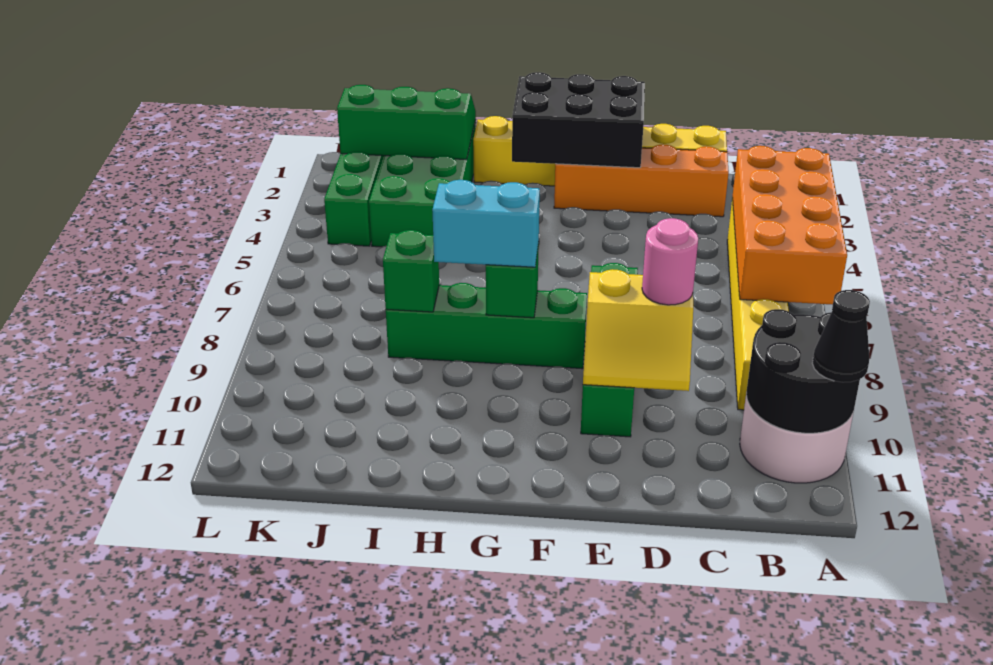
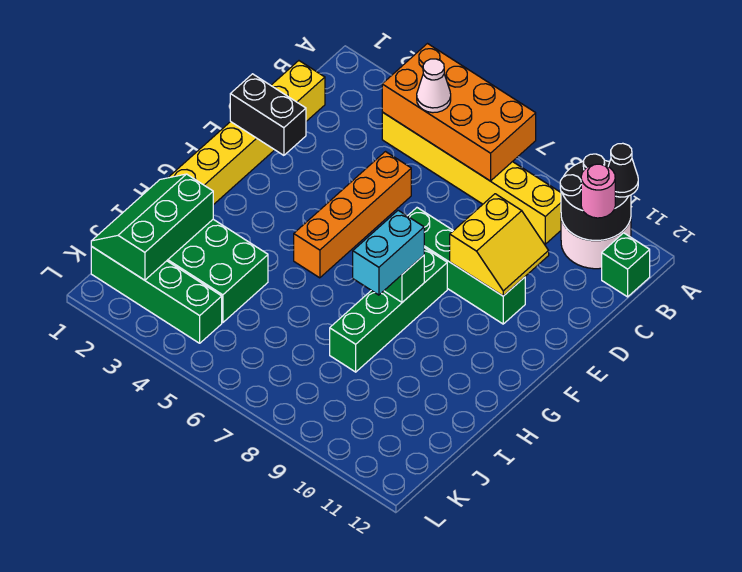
none -> white 1x1 cone [417,59,451,113]
orange 1x4 brick [554,144,729,217] -> orange 1x4 brick moved to [294,152,411,278]
pink 1x1 round brick [642,218,698,305] -> pink 1x1 round brick moved to [581,164,615,218]
black 2x3 brick [512,72,645,168] -> black 1x2 brick [230,74,306,155]
green 1x1 brick [383,230,439,312] -> green 1x1 brick moved to [602,233,650,297]

